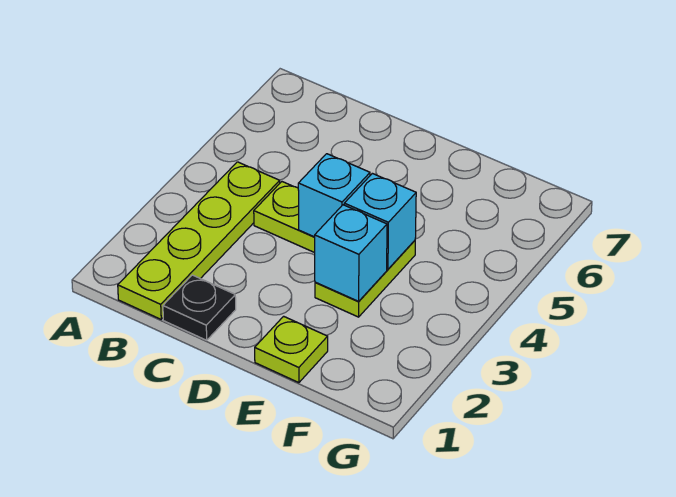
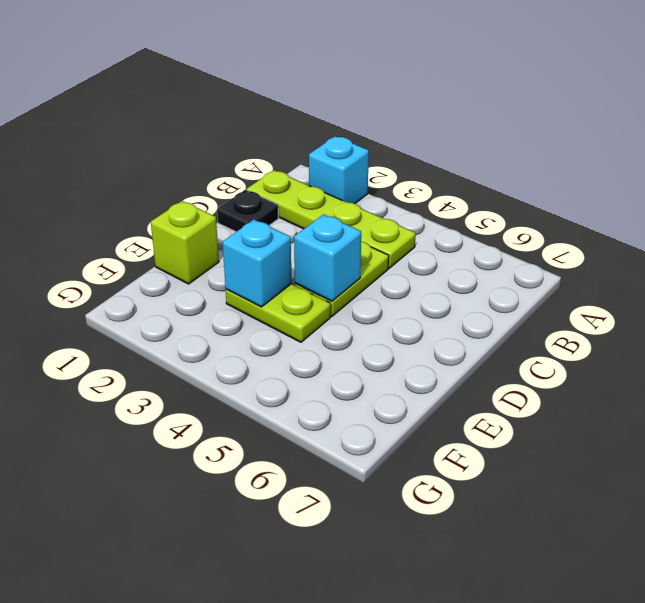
lime 1x1 plate [255,316,328,383] -> lime 1x1 brick [151,201,219,284]
cyan 1x1 brick [344,173,416,269] -> cyan 1x1 brick moved to [309,136,369,204]

